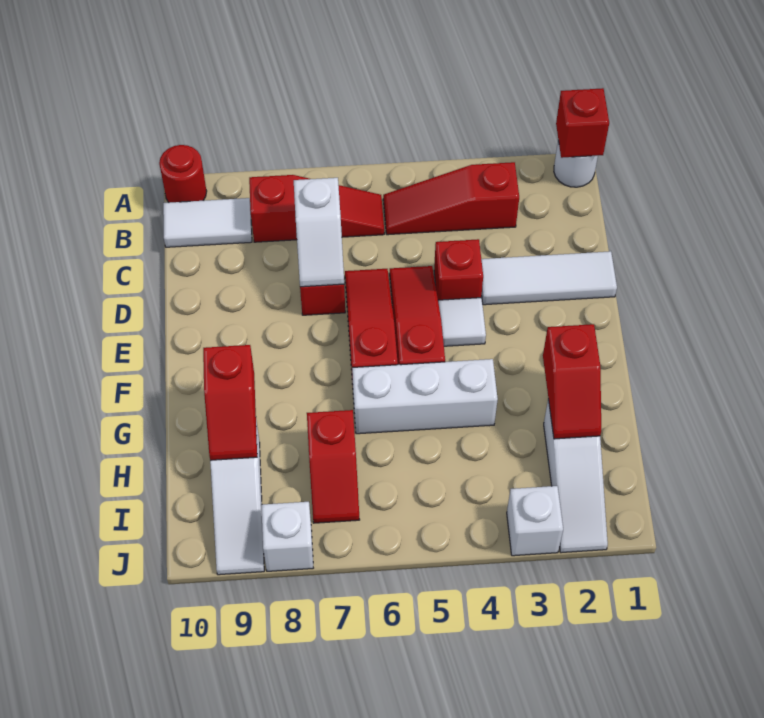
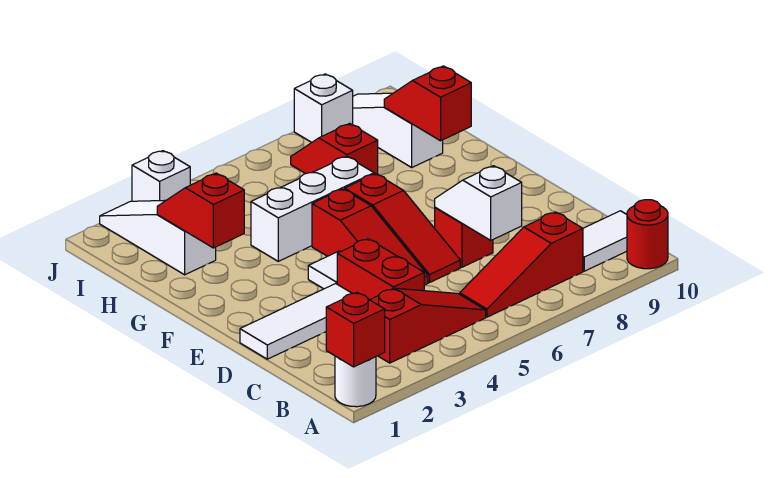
red 1x1 brick [434,239,483,300] -> red 1x2 brick [337,239,424,300]

